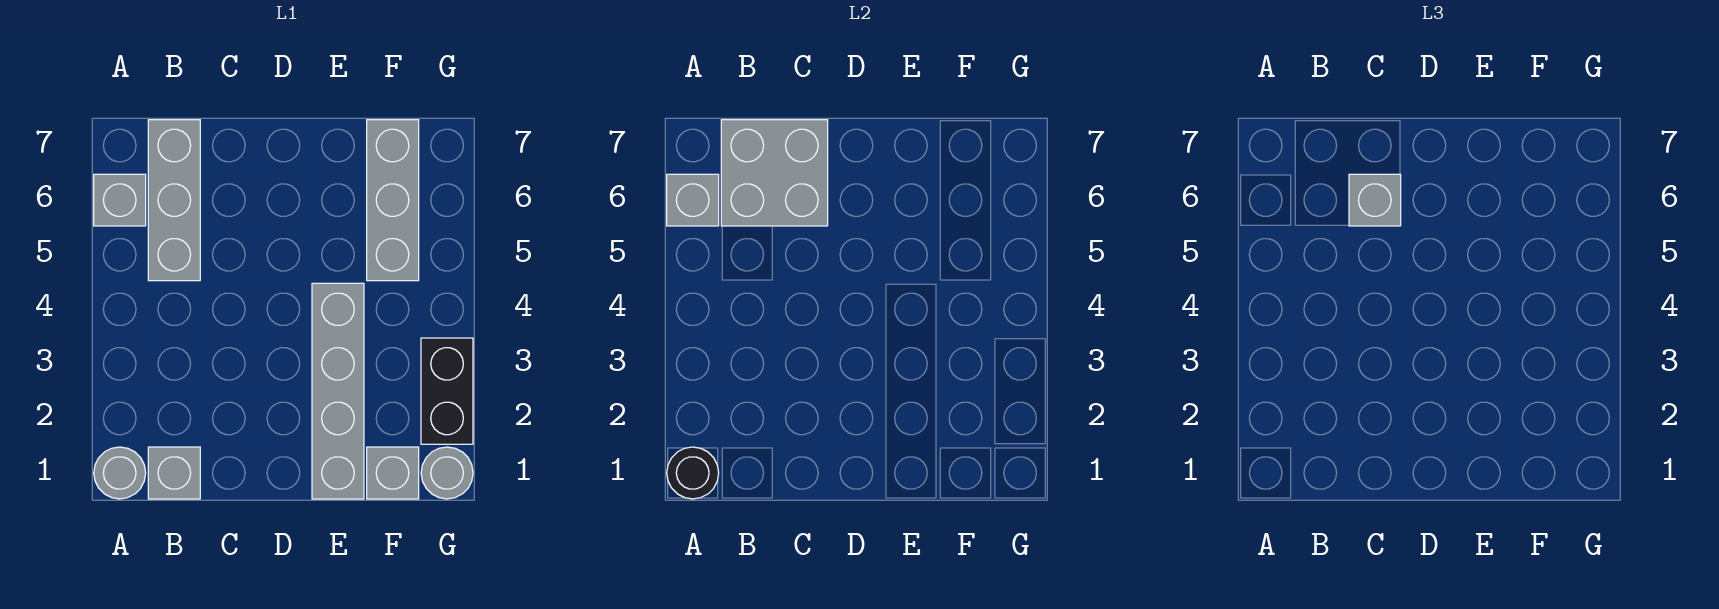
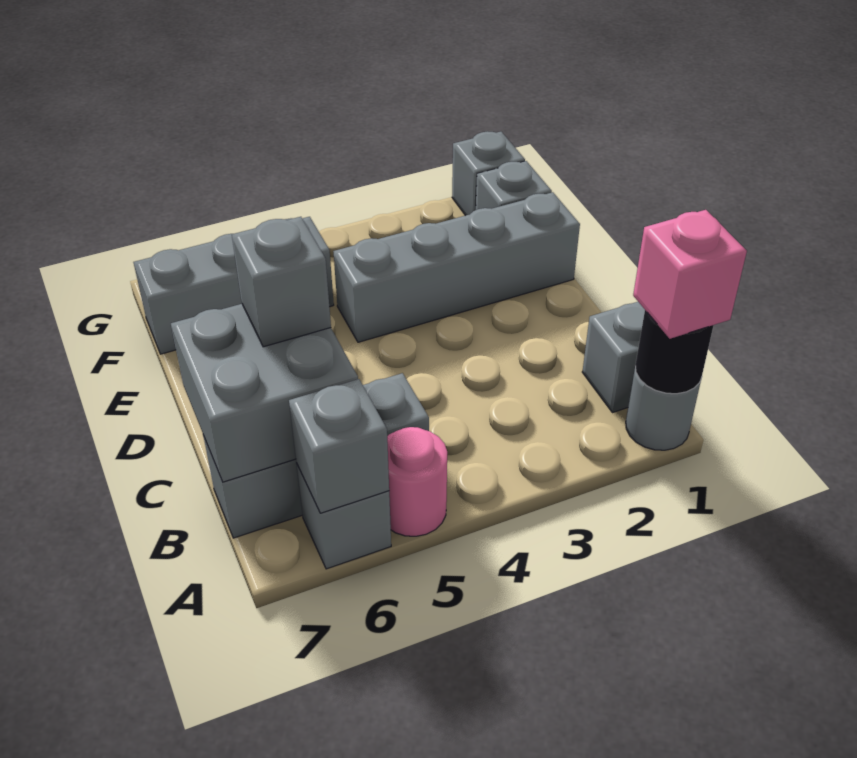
none -> pink 1x1 brick [633,210,747,339]
none -> pink 1x1 round brick [387,427,447,536]
grey 1x1 round brick [421,447,473,499] -> grey 1x1 brick [452,131,525,216]
black 1x2 brick [421,338,473,444] -> none

